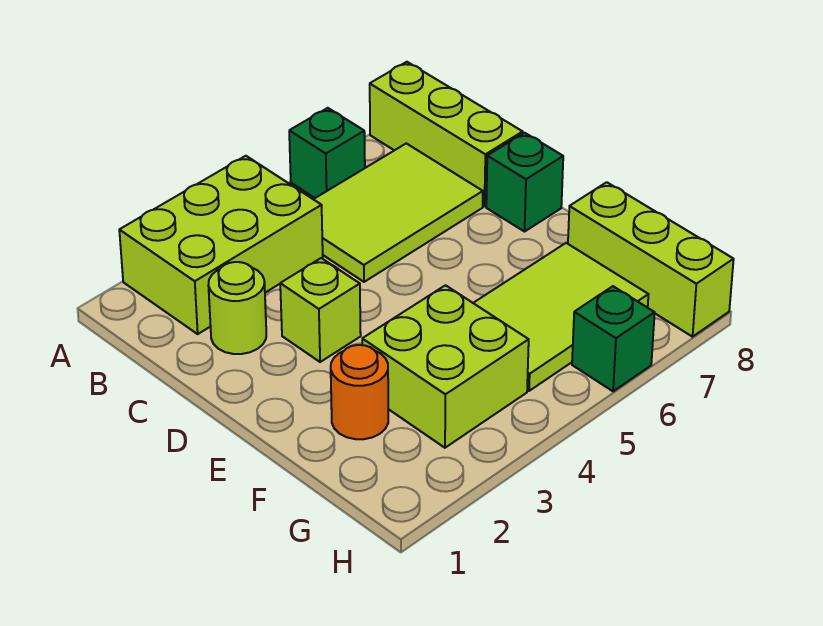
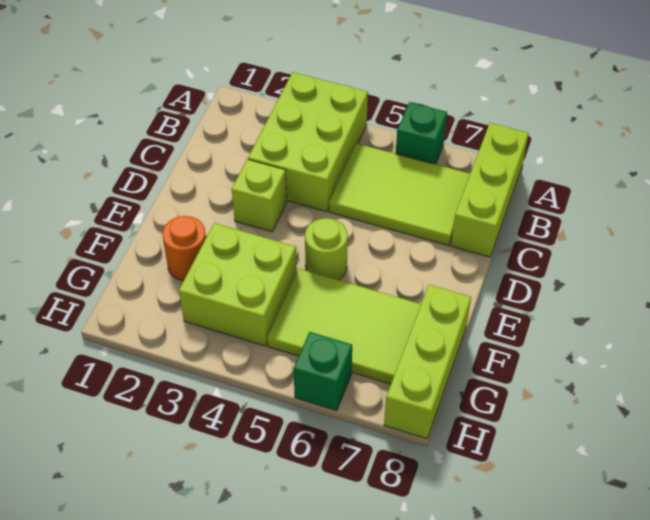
lime 2x3 brick [119,156,323,334] -> lime 2x3 brick turned to [248,72,368,212]
lime 1x1 round brick [208,262,266,354] -> lime 1x1 round brick moved to [305,218,348,280]
green 1x1 brick [486,133,563,232] -> none

